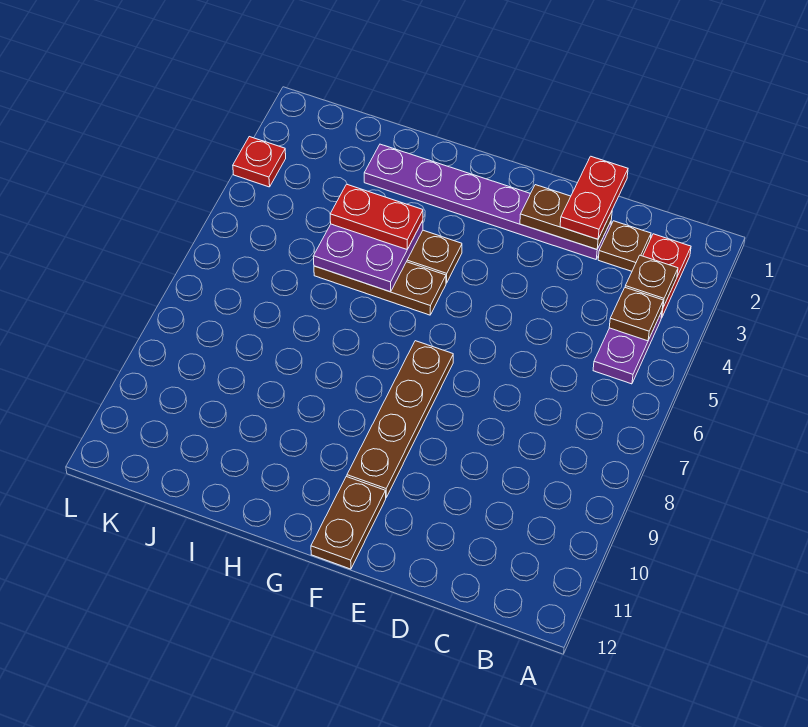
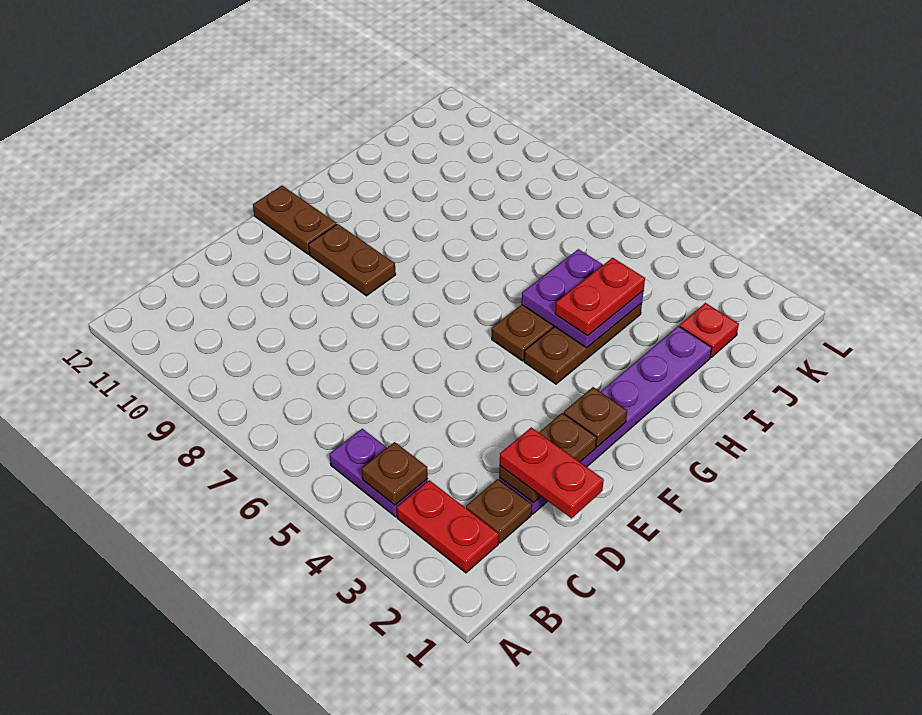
brown 1x1 plate [625,255,678,307] -> brown 1x1 plate moved to [564,387,627,447]
brown 1x4 plate [347,341,453,497] -> brown 1x2 plate [309,224,396,296]
red 1x1 plate [233,137,286,187] -> red 1x1 plate moved to [679,303,739,357]

